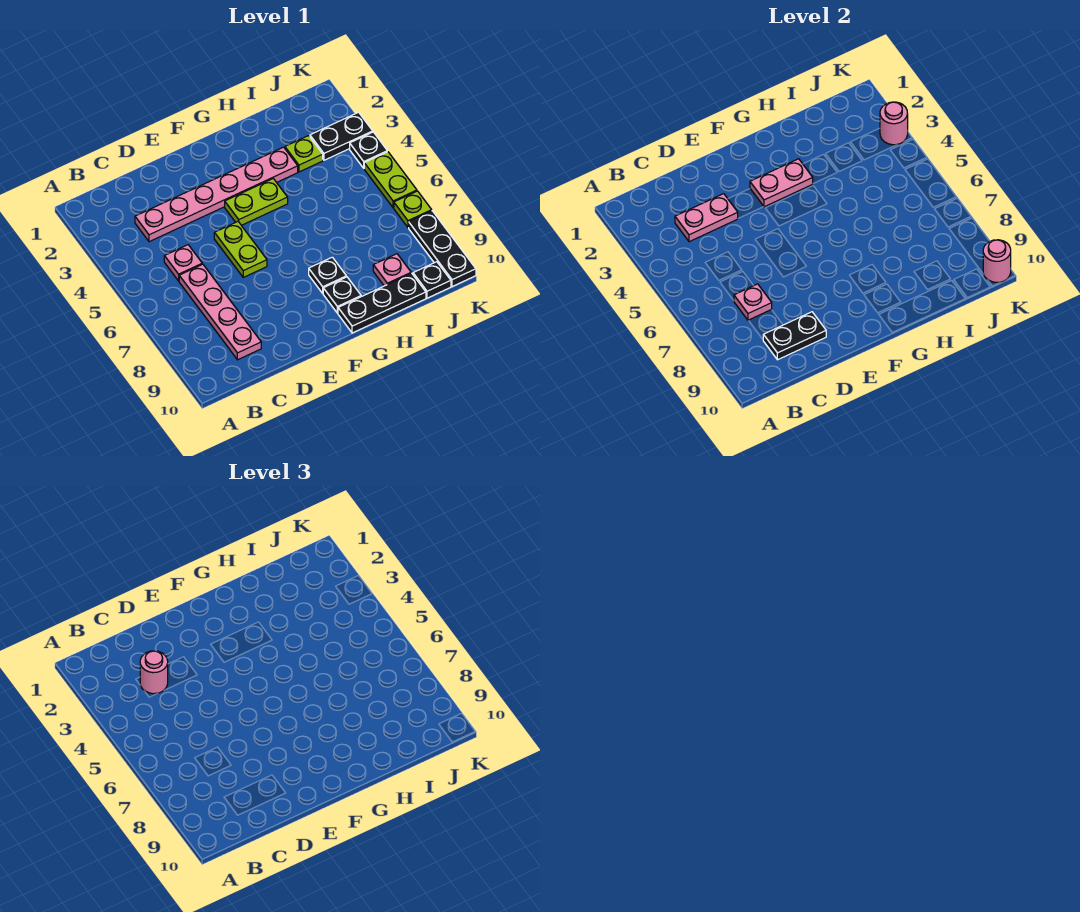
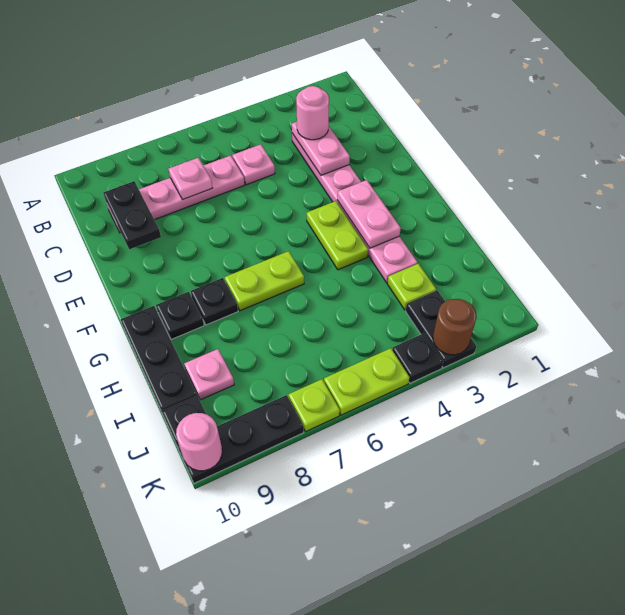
lime 1x2 plate [214,222,267,277] -> lime 1x2 plate moved to [225,251,304,311]
pink 1x1 round brick [880,102,908,145] -> brown 1x1 round brick [433,299,477,355]

